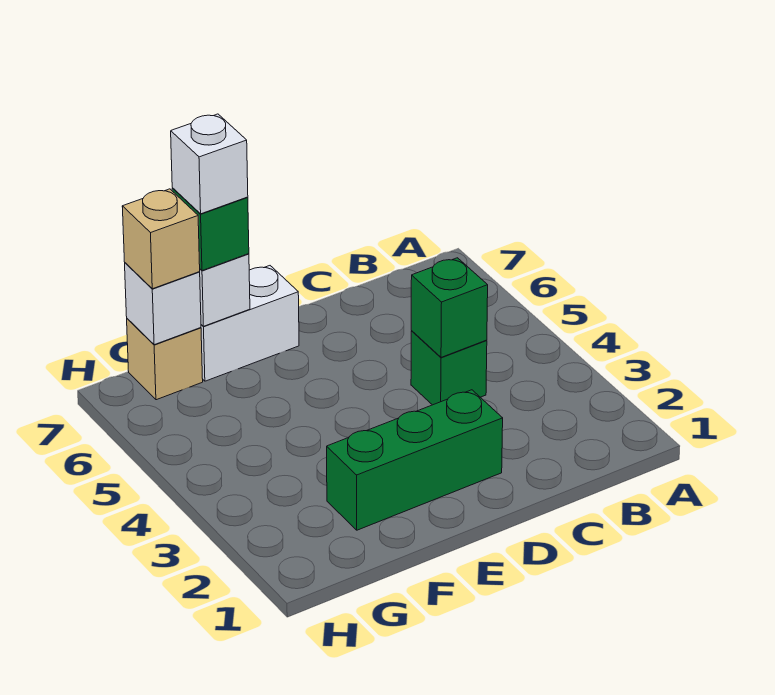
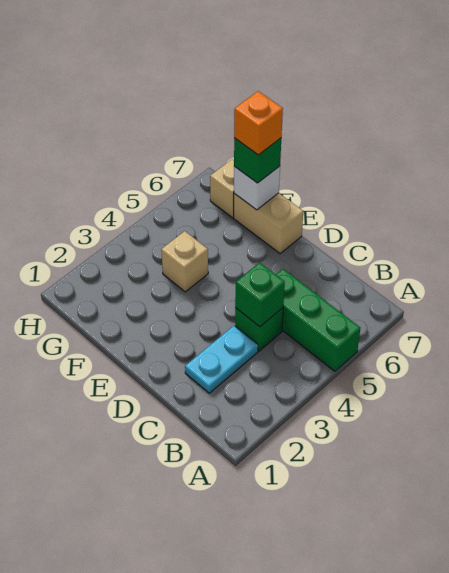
none -> cyan 1x2 plate [185,326,258,393]
green 1x3 brick [327,390,503,530] -> green 1x3 brick moved to [276,269,360,371]
white 1x2 brick [201,266,299,381] -> tan 1x2 brick [234,193,303,254]
white 1x1 brick [171,114,248,214] -> orange 1x1 brick [234,91,283,155]
white 1x1 brick [125,263,201,345] -> none
tan 1x1 brick [122,189,200,289] -> tan 1x1 brick moved to [161,231,208,292]

